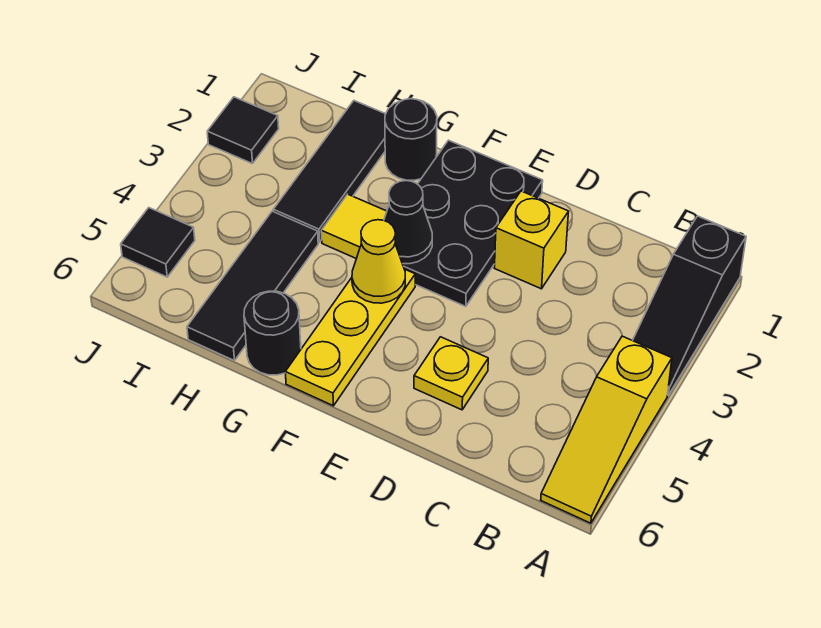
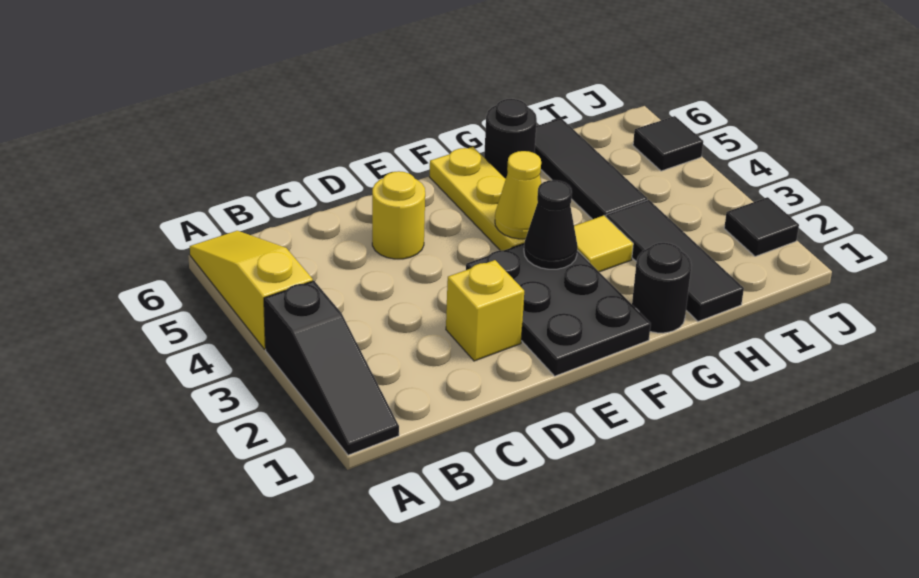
black 1x3 slope [633,216,746,395] -> black 1x3 slope turned to [264,281,399,455]
yellow 1x1 plate [414,337,488,410] -> yellow 1x1 round brick [372,171,425,259]

